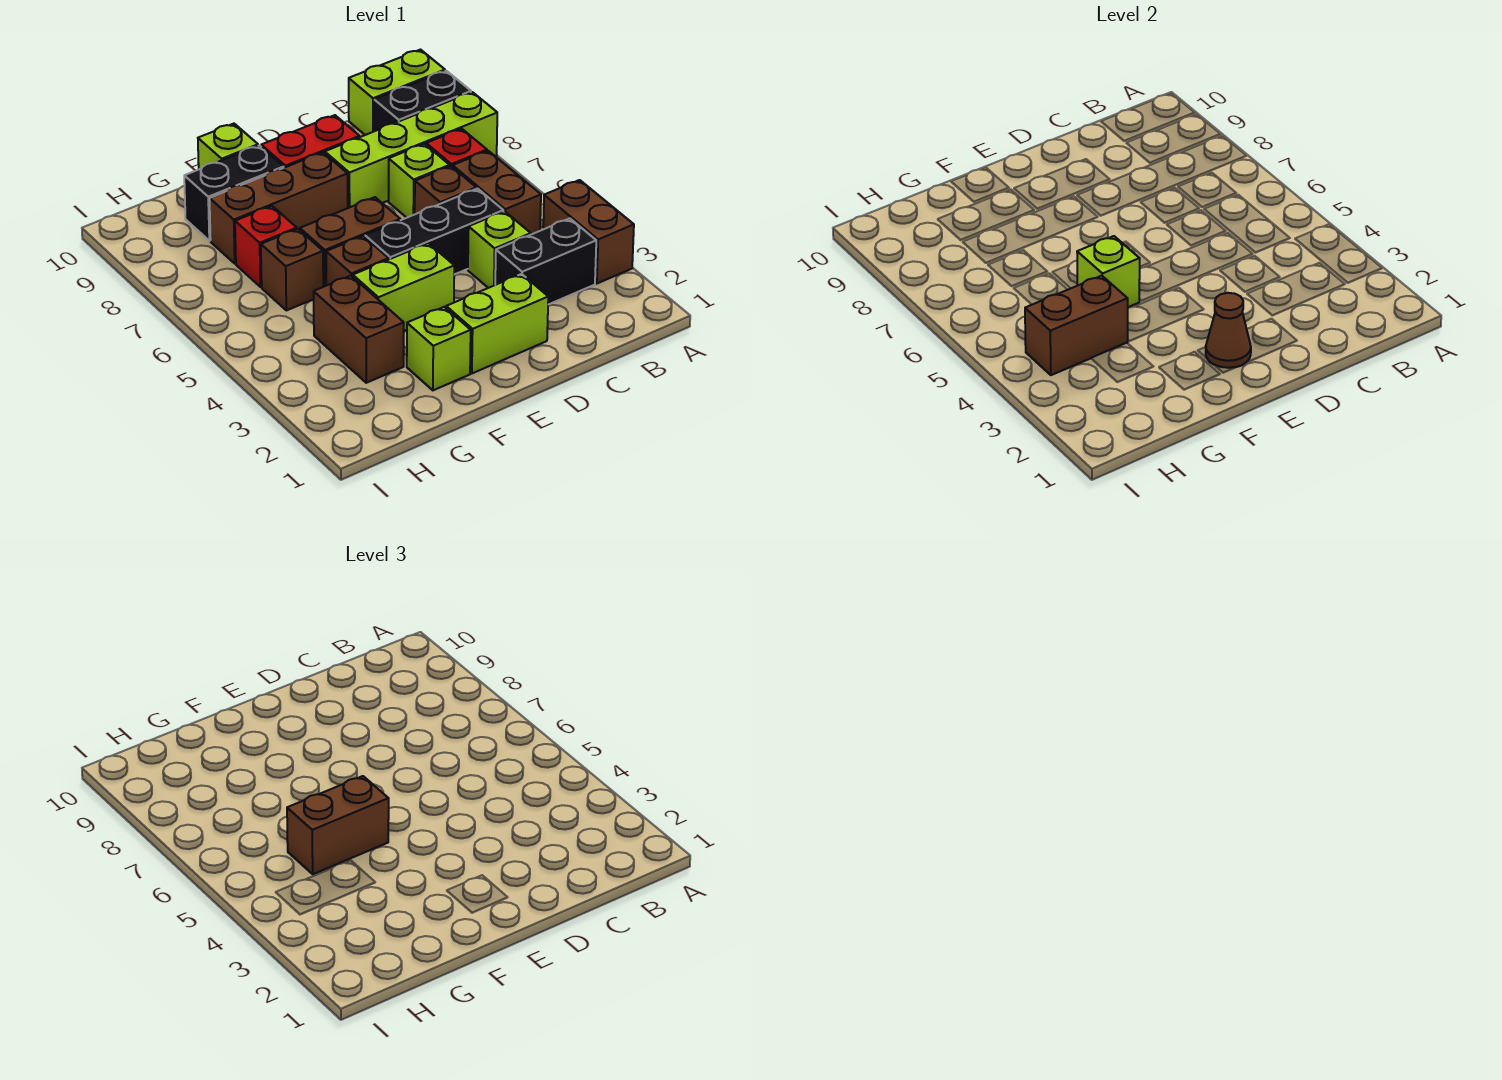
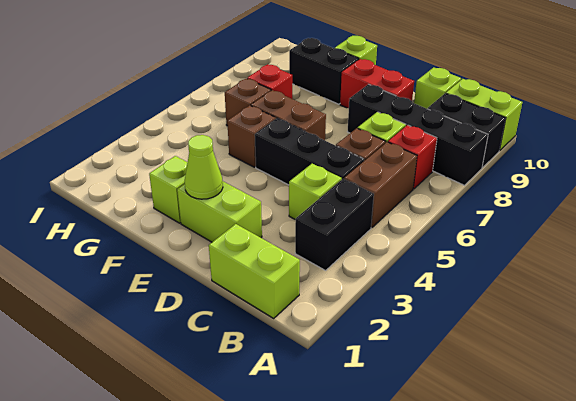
brown 1x2 brick [543,180,634,283] -> none
lime 1x4 brick [325,92,497,208] -> black 1x4 brick [347,84,488,185]
black 1x2 brick [495,218,596,305] -> black 1x2 brick turned to [295,179,374,270]
brown 1x1 cone [1206,293,1251,368] -> lime 1x1 cone [185,135,223,199]
lime 1x2 brick [353,243,454,331] -> lime 1x2 brick moved to [209,224,300,318]
brown 1x3 brick [210,152,348,264] -> none
lime 1x1 brick [1077,236,1140,307] -> lime 1x1 brick moved to [414,67,461,109]
brown 1x2 brick [287,776,389,874] -> none
brown 1x2 brick [314,276,404,383] -> none
brown 1x2 brick [1025,276,1128,375] -> none

